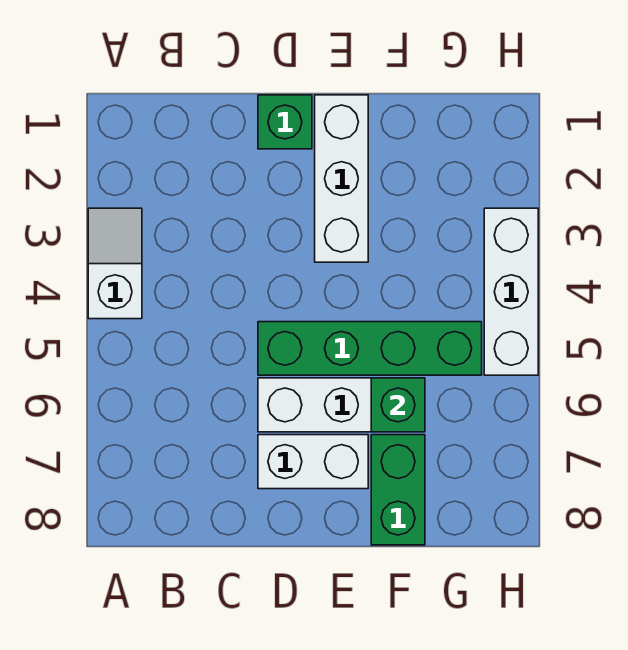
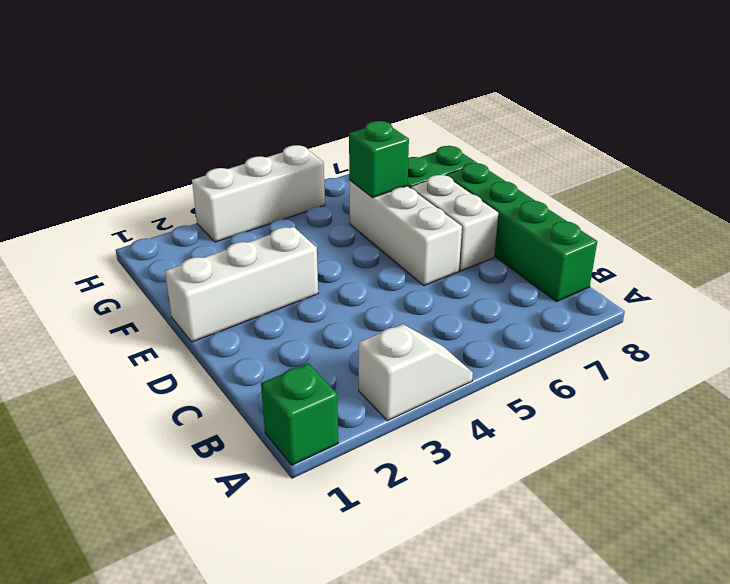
white 1x2 slope [88,208,142,319] -> white 1x2 slope turned to [359,324,473,421]
green 1x1 brick [258,95,312,149] -> green 1x1 brick moved to [261,363,338,465]
green 1x4 brick [258,322,482,375] -> green 1x4 brick moved to [446,163,597,302]

